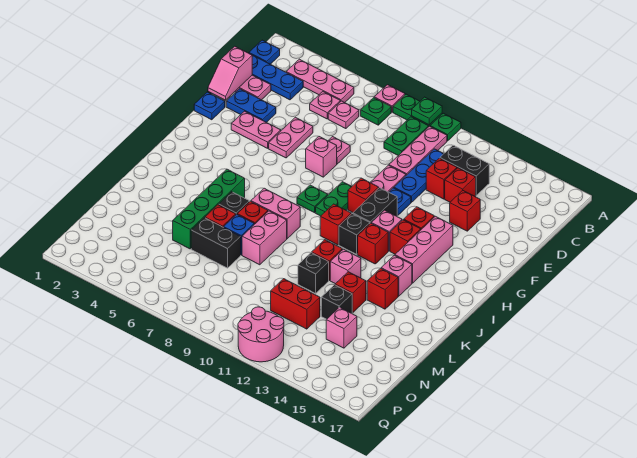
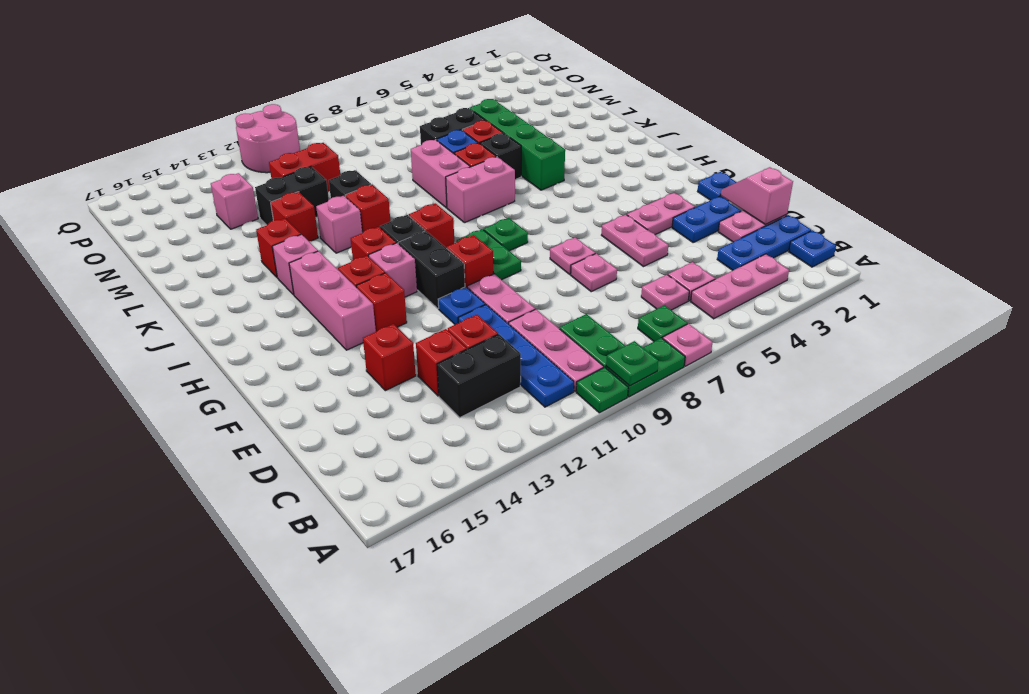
blue 1x3 plate [394,149,444,202] -> blue 1x4 plate [458,305,574,407]
pink 1x1 brick [306,137,337,177] -> pink 1x1 plate [550,238,595,274]
black 1x1 brick [321,285,352,319] -> black 1x2 brick [255,167,329,225]

